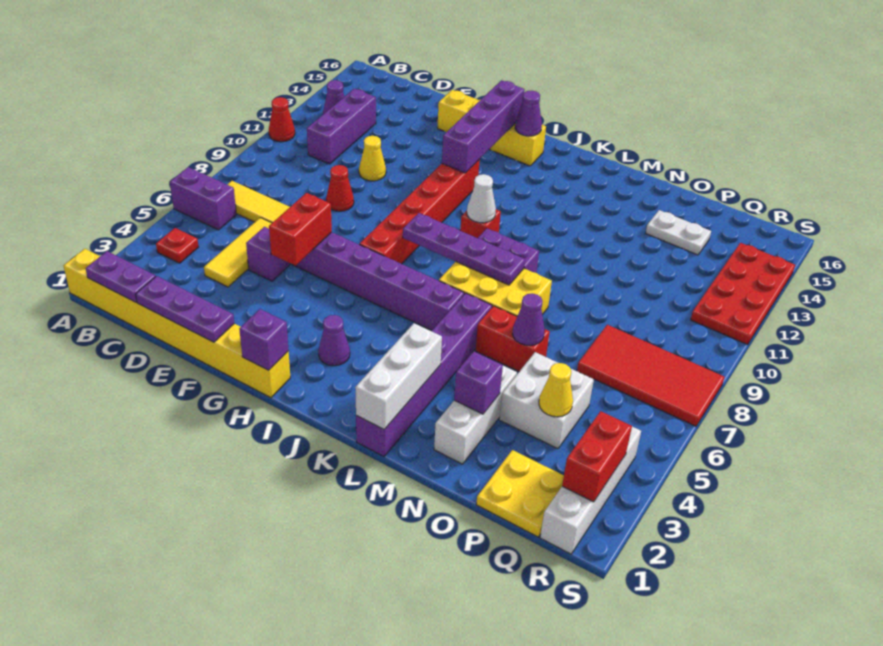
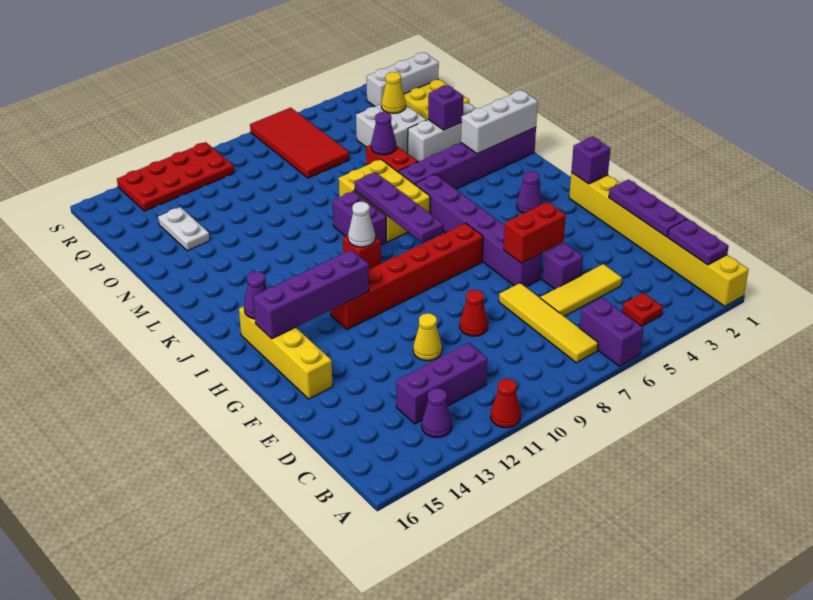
white 1x4 brick [540,427,641,554] -> white 1x3 brick [366,53,439,106]
red 1x2 brick [562,411,632,502] -> none

